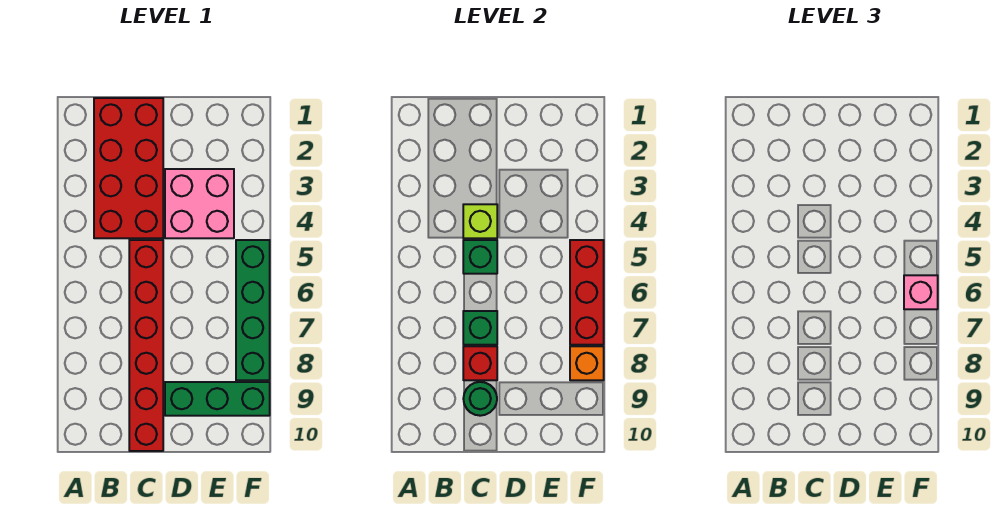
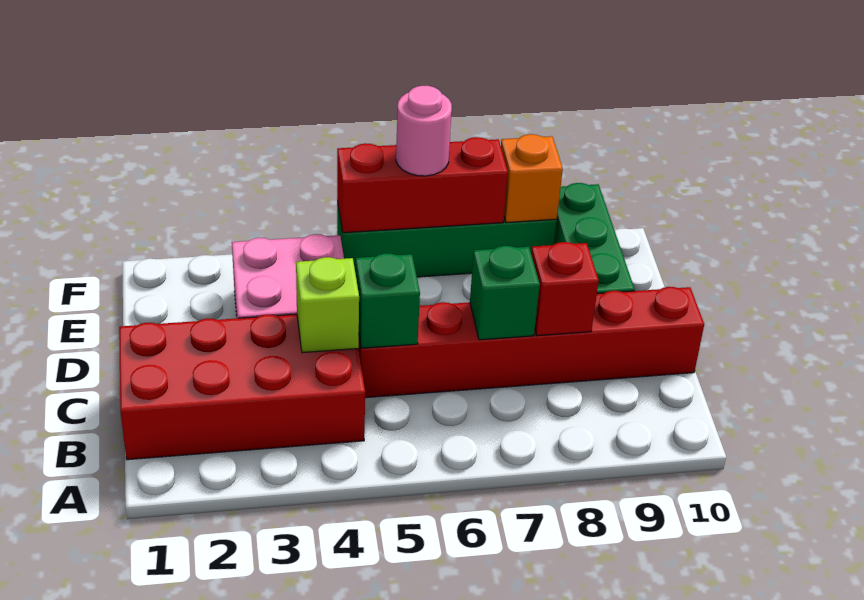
green 1x1 round brick [463,382,497,416] -> none
pink 1x1 brick [904,275,938,309] -> pink 1x1 round brick [396,86,452,176]

